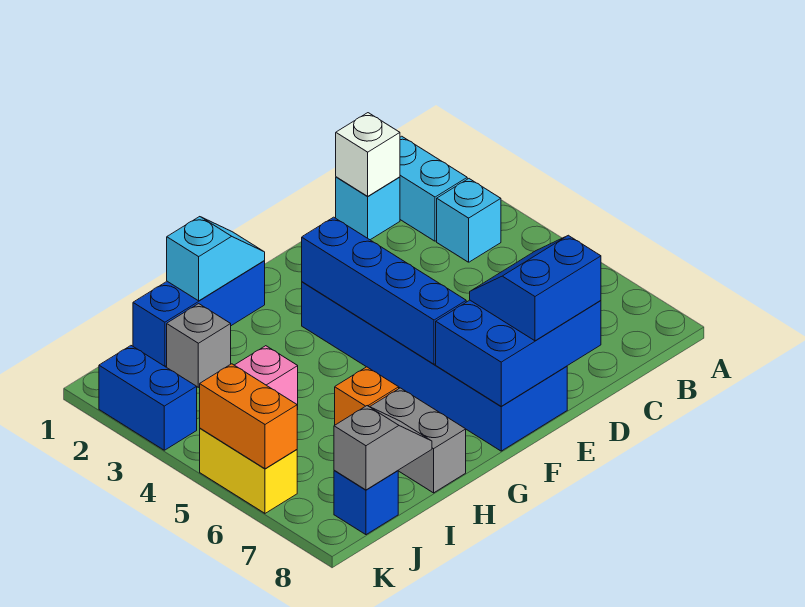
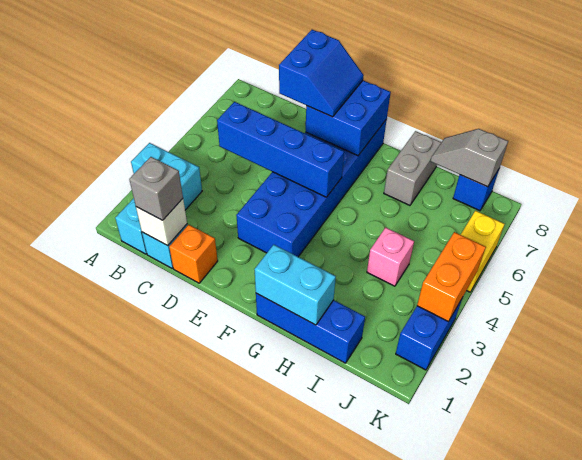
cyan 1x1 brick [437,179,501,262] -> cyan 1x2 brick [131,143,202,210]
blue 2x3 brick [436,300,601,406] -> blue 2x2 brick [306,81,391,156]
blue 2x2 slope [470,235,601,341] -> blue 2x2 slope turned to [279,30,364,117]
blue 1x4 brick [302,217,466,364] -> blue 1x4 brick turned to [217,102,344,197]
cyan 1x2 slope [167,217,265,301] -> cyan 1x2 brick [255,245,336,325]
orange 1x1 brick [335,367,399,425] -> orange 1x1 brick moved to [169,225,218,283]
grey 1x1 brick [167,304,231,387] -> grey 1x1 brick moved to [129,157,183,220]
orange 1x2 brick [200,364,297,469] -> orange 1x2 brick moved to [417,232,486,322]

